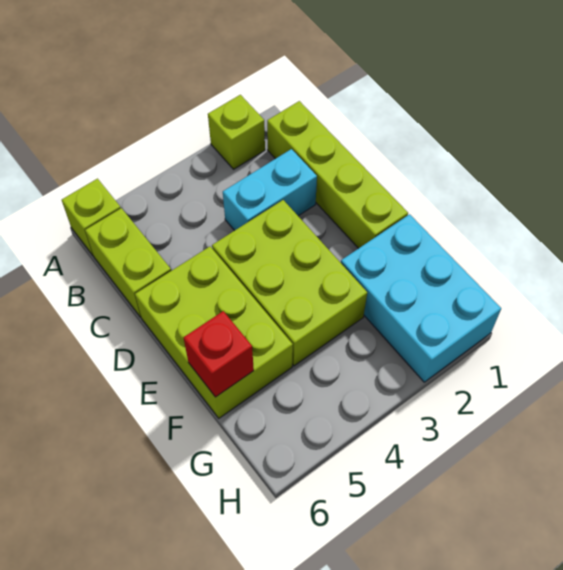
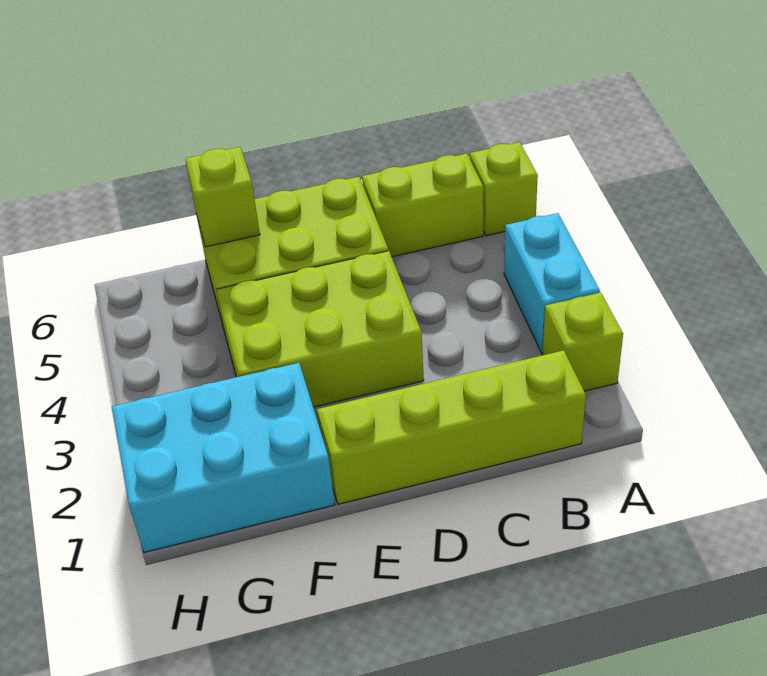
cyan 1x2 brick [223,149,317,231] -> cyan 1x2 brick moved to [504,213,600,353]
red 1x1 brick [183,311,254,397] -> lime 1x1 brick [185,147,260,247]

